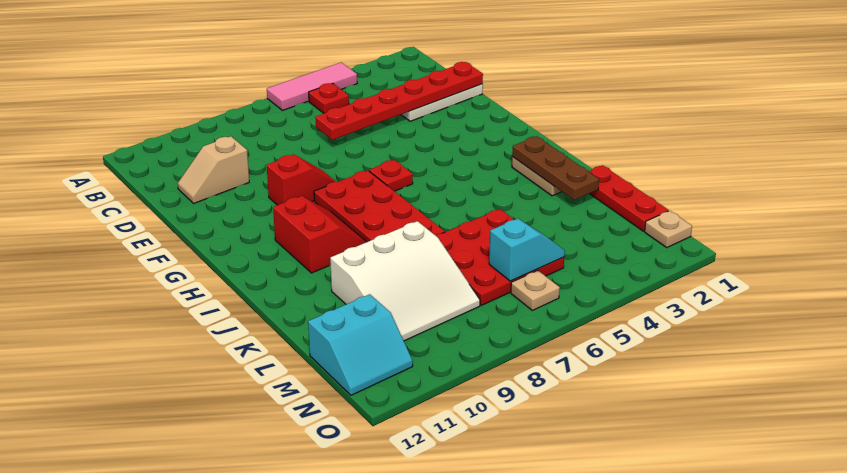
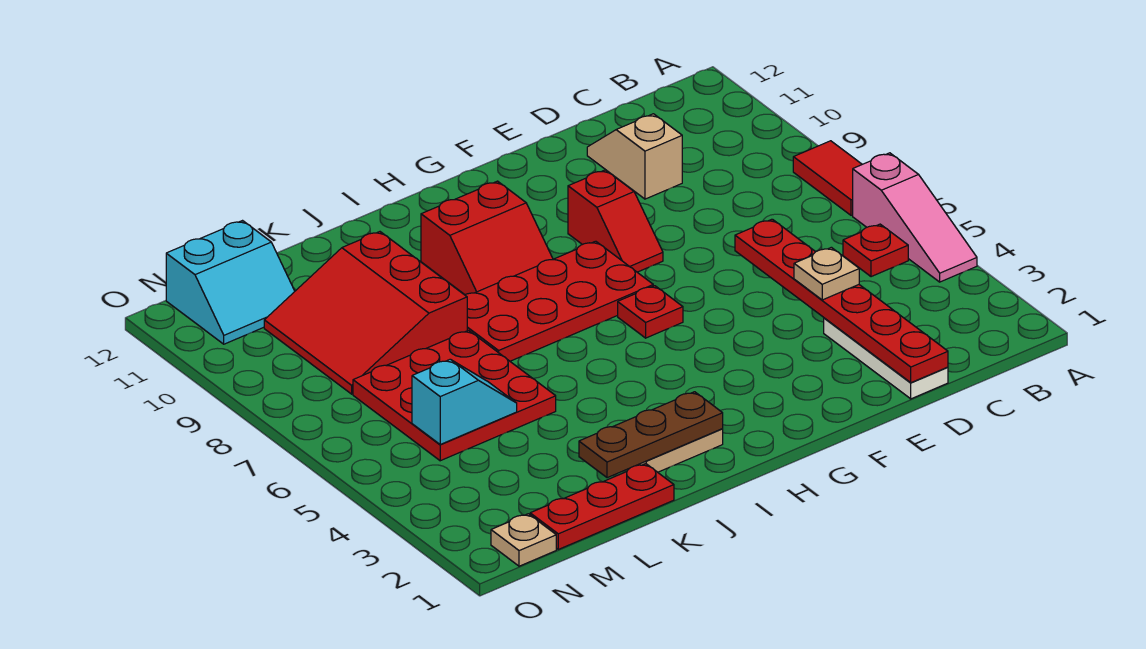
pink 1x3 tile [267,62,357,111] -> pink 1x3 slope [853,153,977,282]
none -> red 1x2 tile [793,141,862,215]
white 3x3 slope [330,221,480,341] -> red 3x3 slope [264,232,467,394]
cyan 1x2 slope [489,219,565,281] -> cyan 1x2 slope turned to [412,359,517,444]
cyan 2x2 slope [308,294,413,395] -> cyan 2x2 slope turned to [166,221,295,344]
tan 1x1 plate [511,271,560,310] -> tan 1x1 plate moved to [794,247,859,300]

